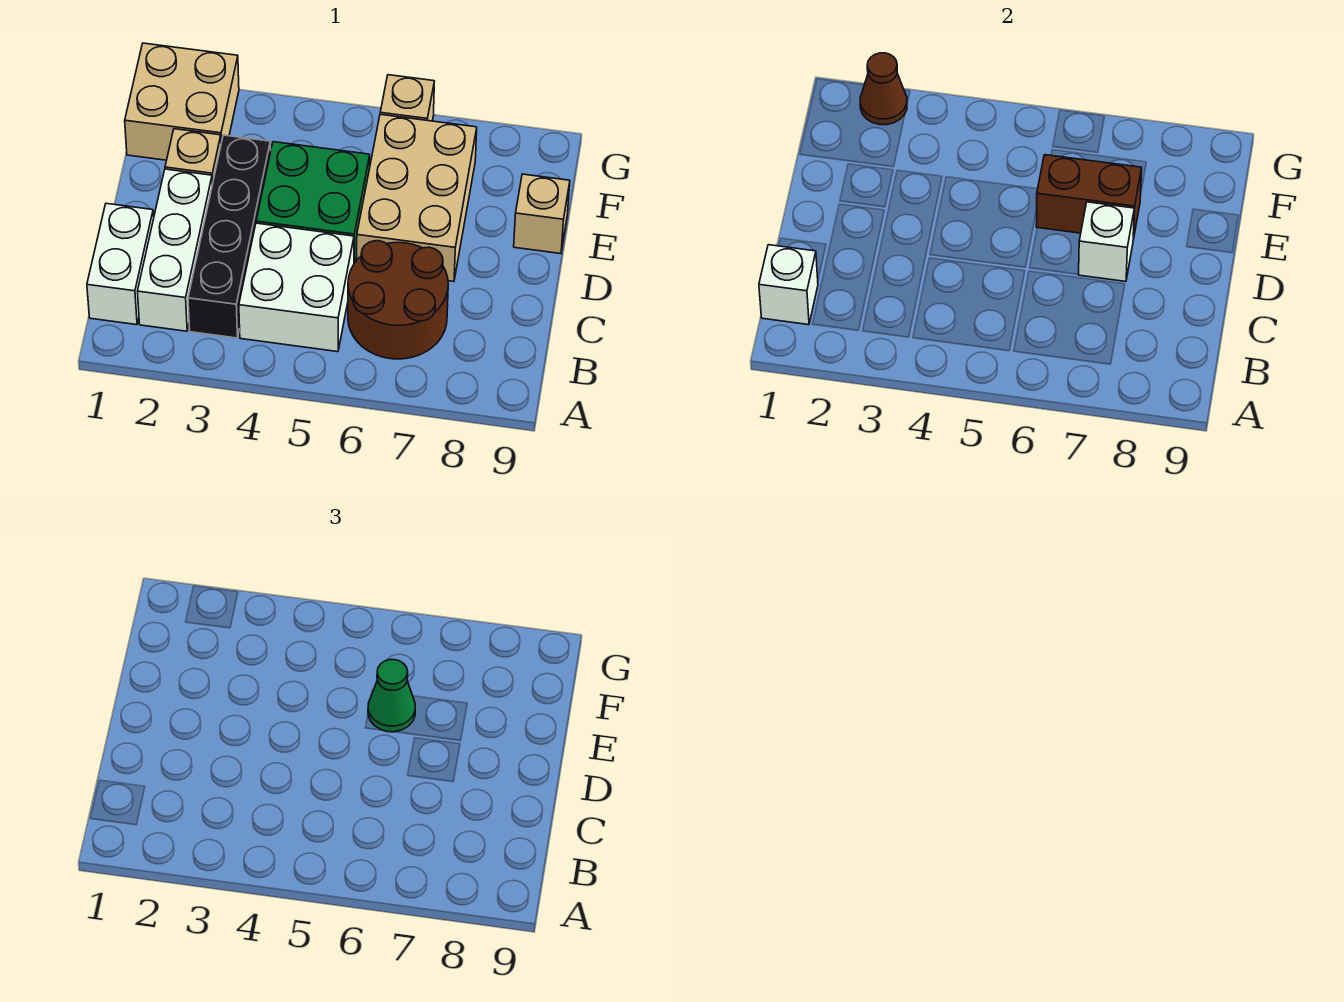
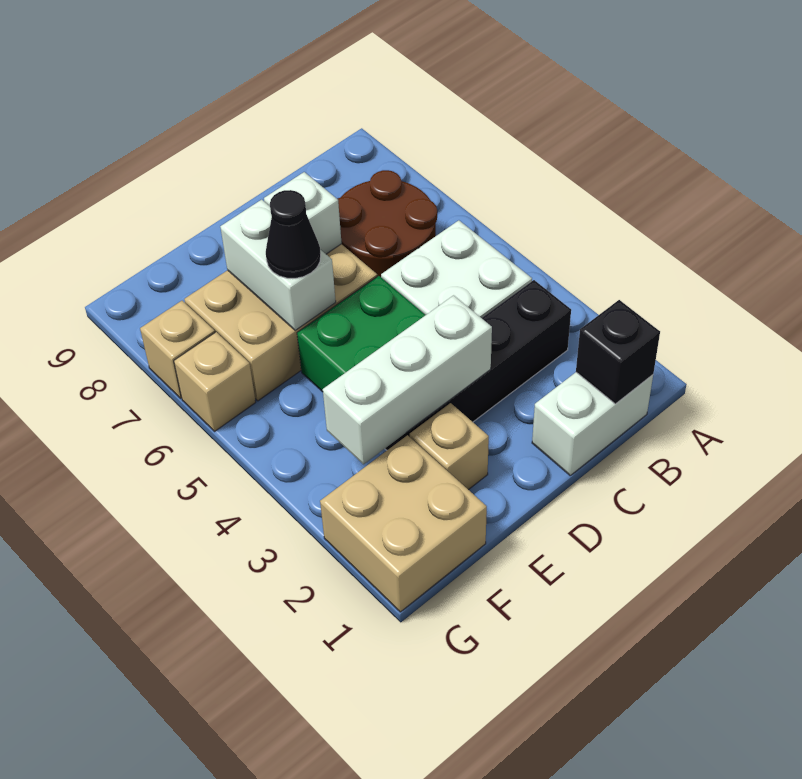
white 1x1 brick [759,245,818,325] -> black 1x1 brick [576,300,660,404]
white 1x3 brick [137,169,212,331] -> white 1x3 brick moved to [323,295,492,464]
brown 1x2 brick [1036,155,1142,240] -> white 1x2 brick [220,200,336,330]
green 1x1 cone [368,660,415,732] -> black 1x1 cone [266,190,321,278]
tan 1x1 brick [514,174,570,254] -> tan 1x1 brick moved to [140,301,215,398]
brown 1x1 cone [860,53,907,125] -> none

